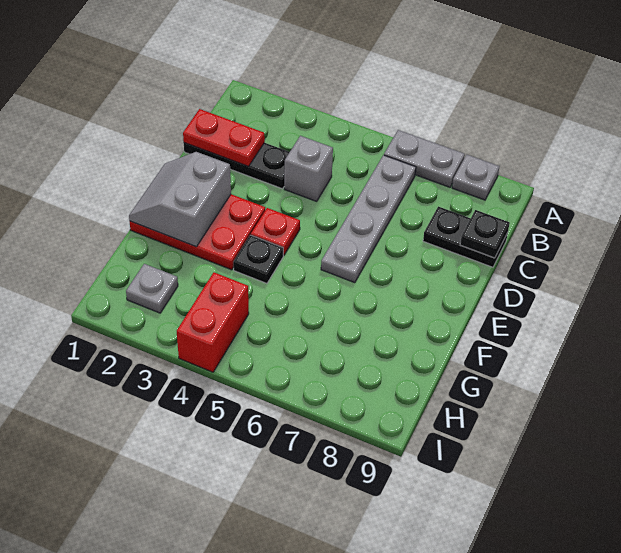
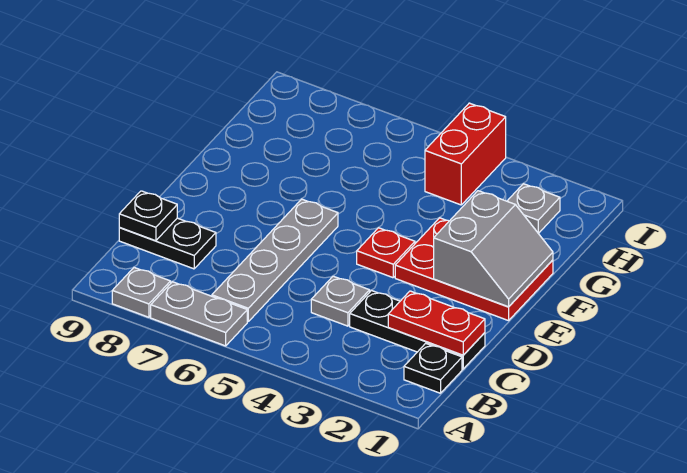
grey 1x1 brick [284,136,333,201] -> grey 1x1 plate [311,276,370,326]
black 1x1 plate [233,235,283,283] -> black 1x1 plate moved to [404,343,462,393]

